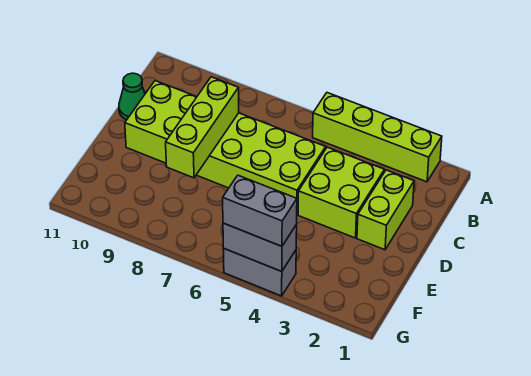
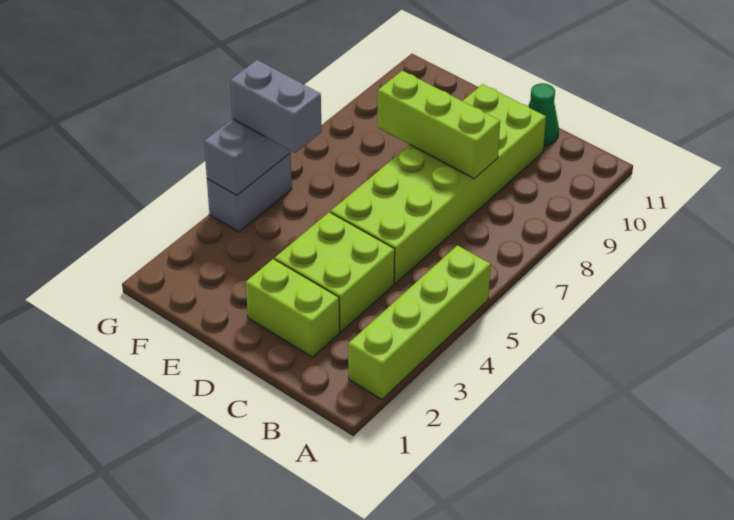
grey 1x2 brick [223,175,297,246] -> grey 1x2 brick turned to [230,60,322,153]

